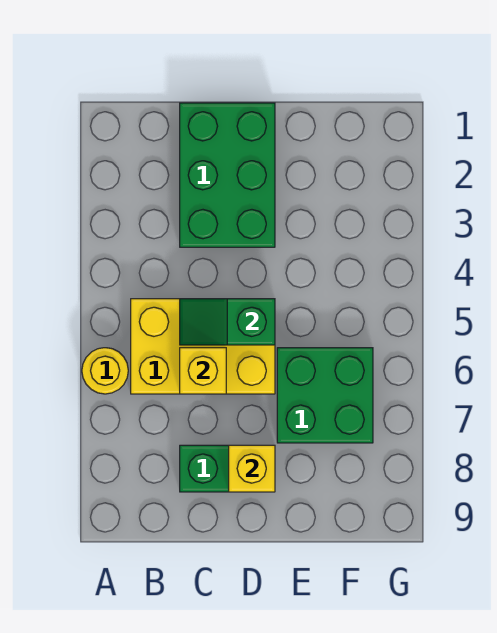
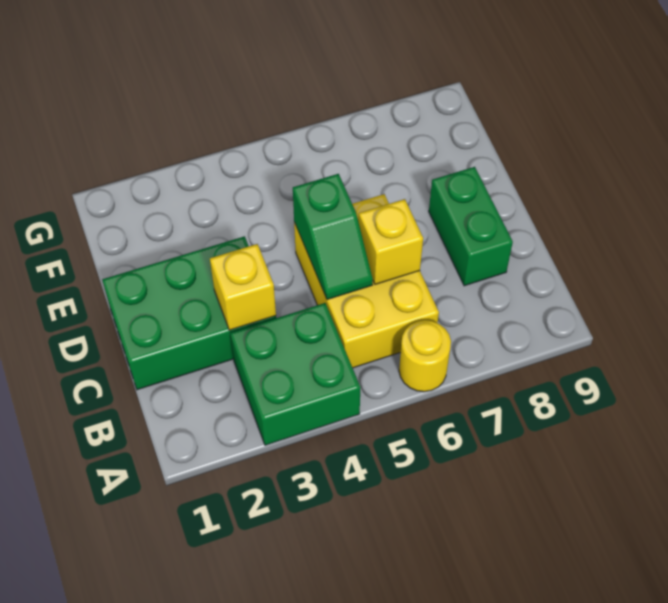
yellow 1x1 brick [229,445,275,492] -> yellow 1x1 brick moved to [210,244,276,330]
green 2x2 brick [277,348,373,443] -> green 2x2 brick moved to [230,303,361,445]

